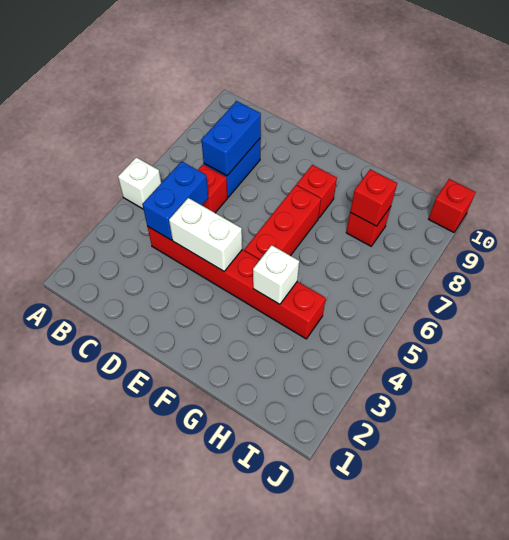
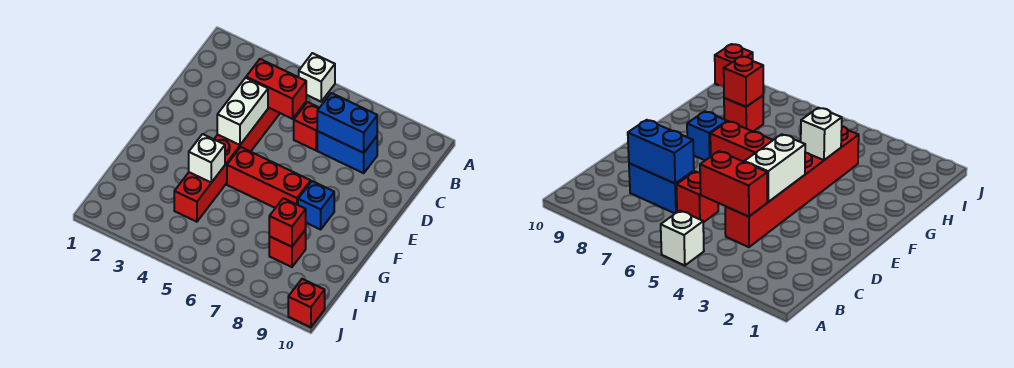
blue 1x2 brick [142,161,208,240] -> red 1x2 brick [246,59,306,119]
red 1x1 brick [297,165,337,218] -> blue 1x1 brick [298,181,334,229]

